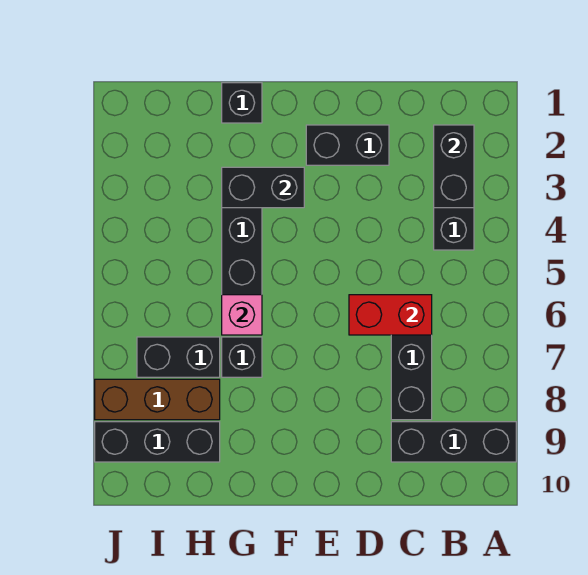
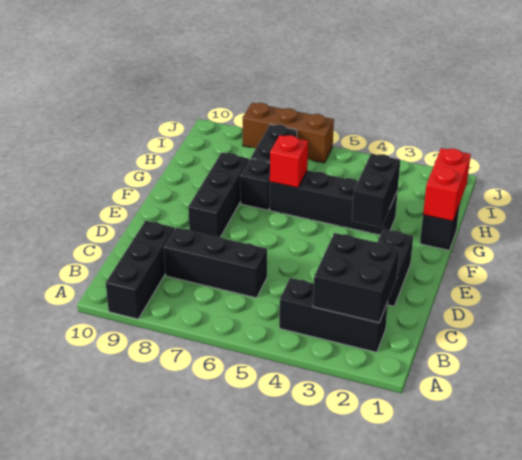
black 1x2 brick [434,125,474,208] -> black 2x2 brick [313,233,400,323]
red 1x2 brick [349,295,432,335] -> red 1x2 brick moved to [423,148,471,221]
pink 1x1 brick [222,295,262,335] -> red 1x1 brick [270,135,308,188]
brown 1x3 brick [95,379,220,420] -> brown 1x3 brick turned to [243,103,334,163]
black 1x3 brick [95,422,220,462] -> black 1x3 brick moved to [188,153,249,237]

